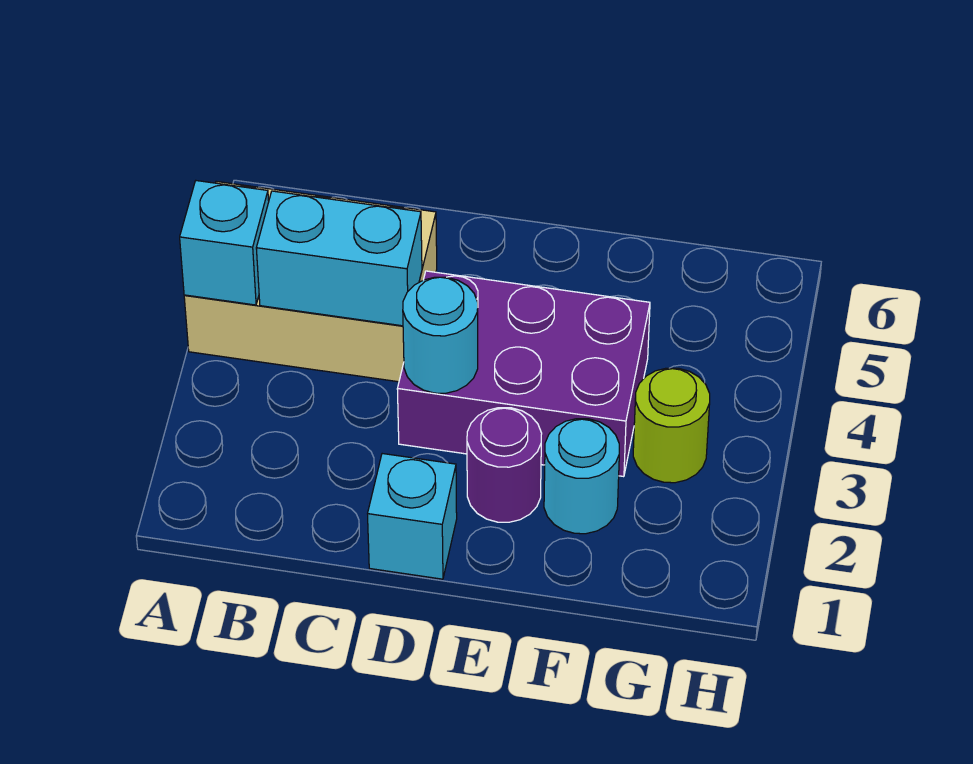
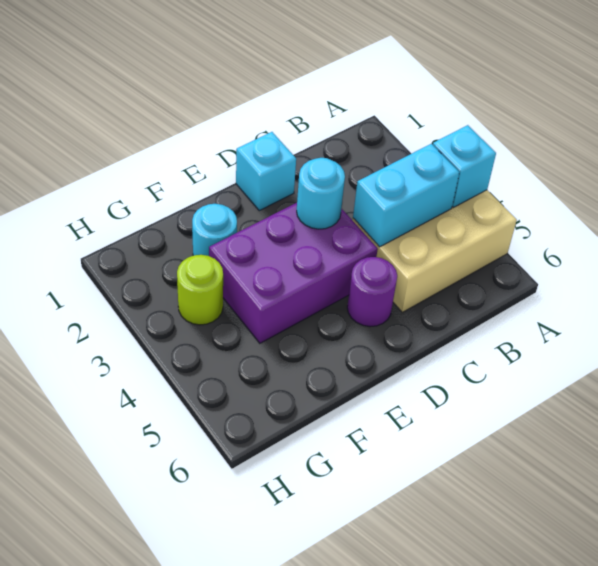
purple 1x1 round brick [467,408,542,522] -> purple 1x1 round brick moved to [347,257,397,327]

